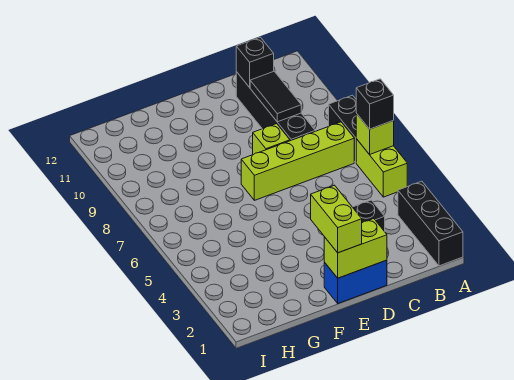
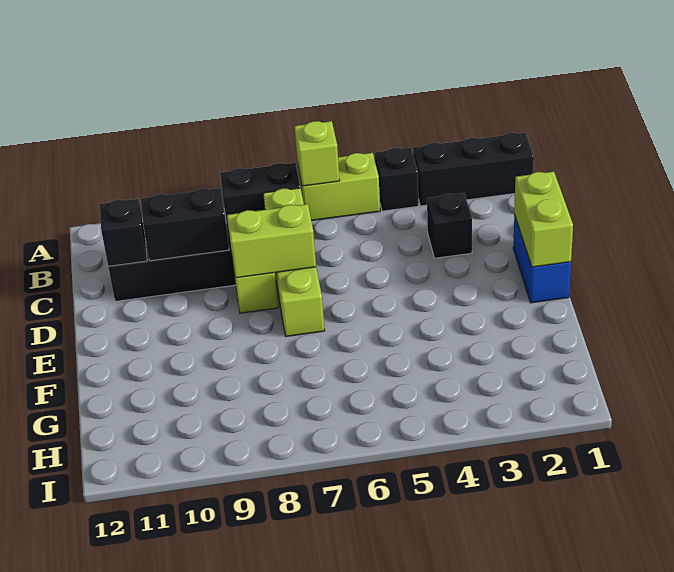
black 1x1 brick [356,79,394,129] -> black 1x1 brick moved to [375,148,419,211]
black 1x2 tile [250,71,301,122] -> black 1x2 brick [141,188,229,261]
lime 1x2 brick [311,185,362,253] -> lime 1x2 brick moved to [227,204,316,278]

